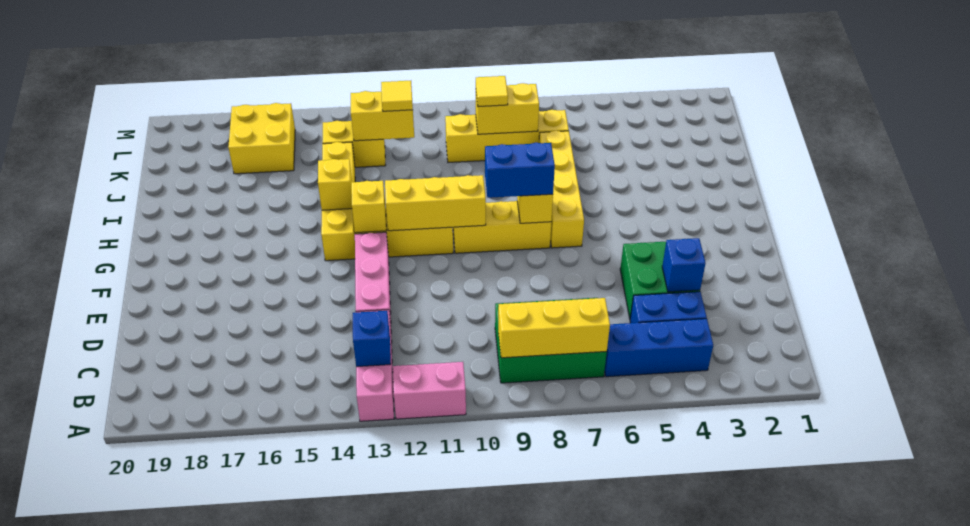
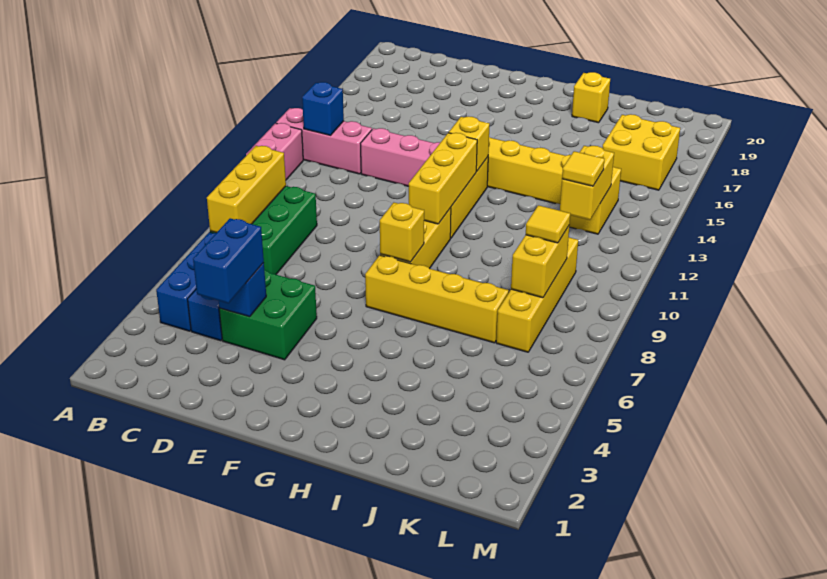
blue 1x2 brick [485,143,555,198] -> blue 1x2 brick moved to [193,218,264,303]
yellow 1x1 brick [318,159,352,210] -> yellow 1x1 brick moved to [572,72,610,123]

